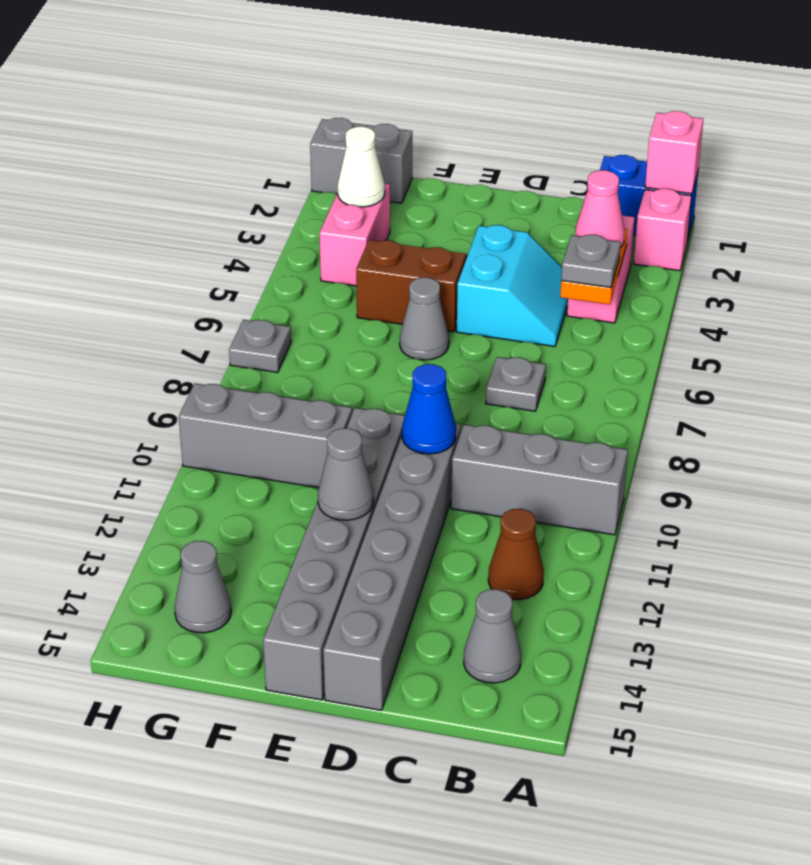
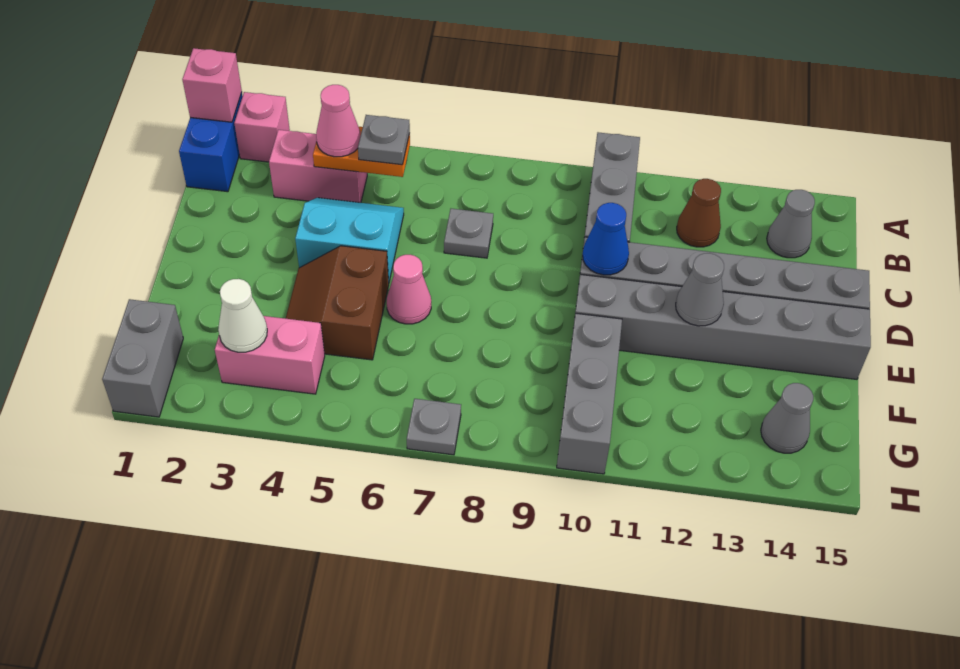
grey 1x1 cone [400,278,449,360] -> pink 1x1 cone [387,255,431,324]

